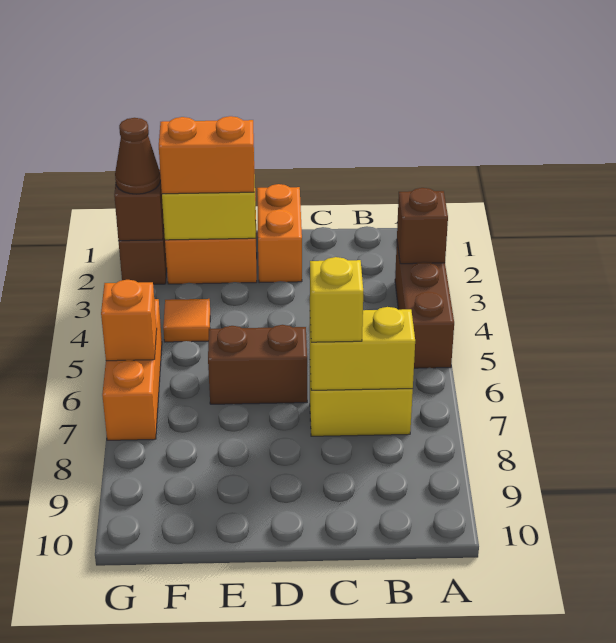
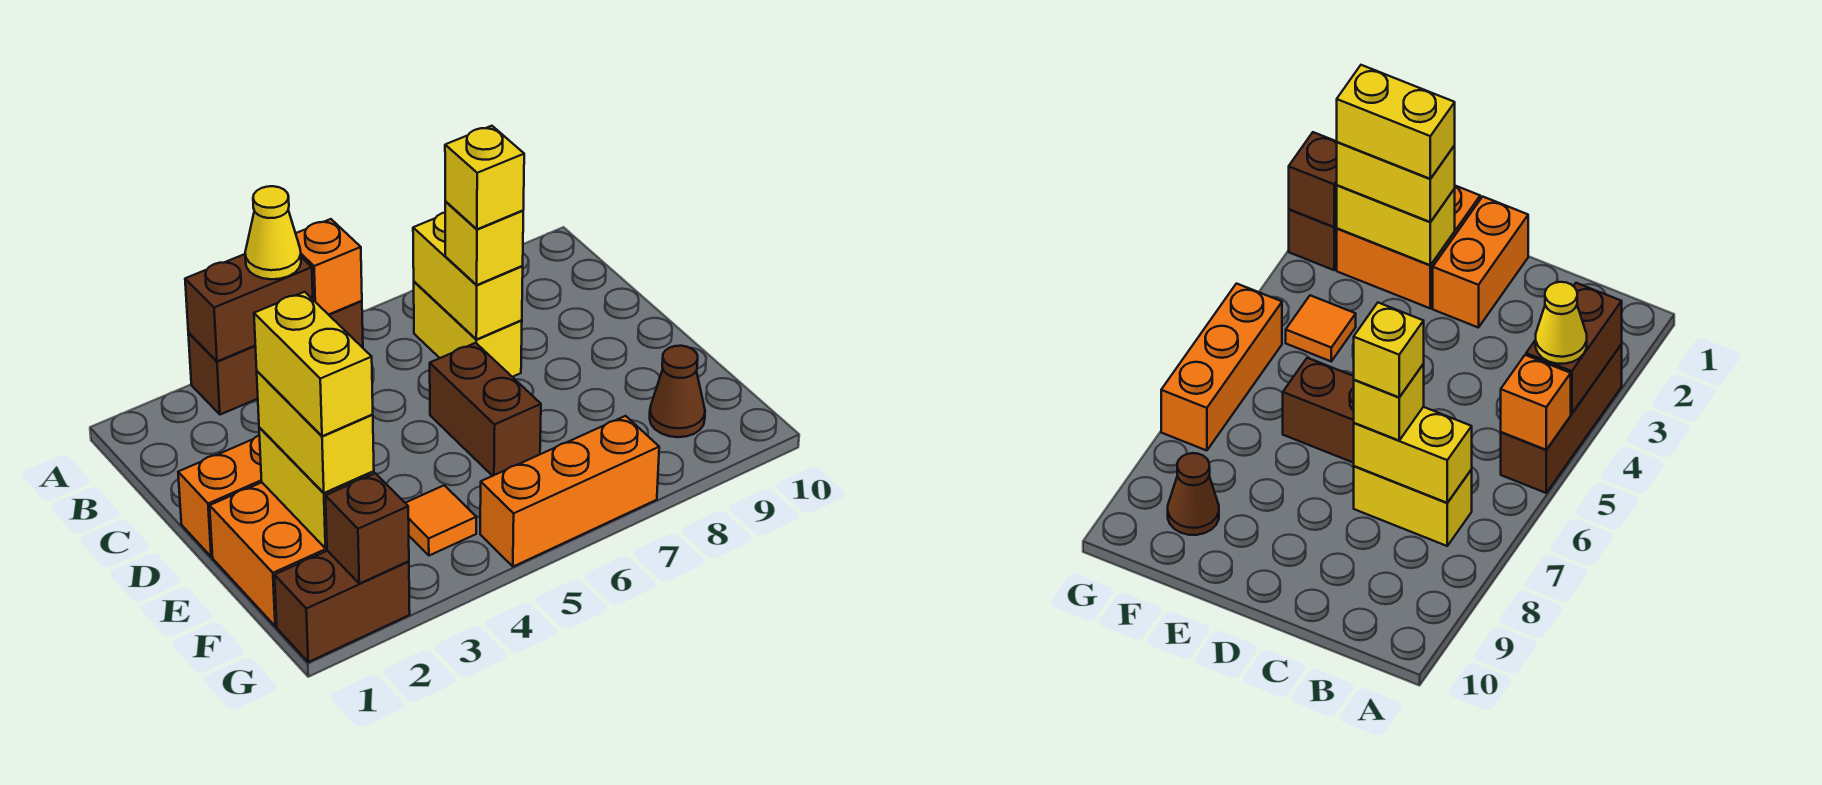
brown 1x1 brick [397,188,448,264] -> brown 1x2 brick [185,254,313,361]
none -> yellow 1x1 cone [245,186,301,279]
none -> yellow 1x1 brick [445,126,524,229]
orange 1x2 brick [159,116,254,194] -> yellow 1x2 brick [257,371,374,493]
none -> yellow 1x2 brick [254,292,373,436]
brown 1x1 cone [115,118,160,194] -> brown 1x1 cone moved to [650,346,705,437]
orange 1x1 brick [101,280,157,361] -> orange 1x1 brick moved to [296,219,362,315]

